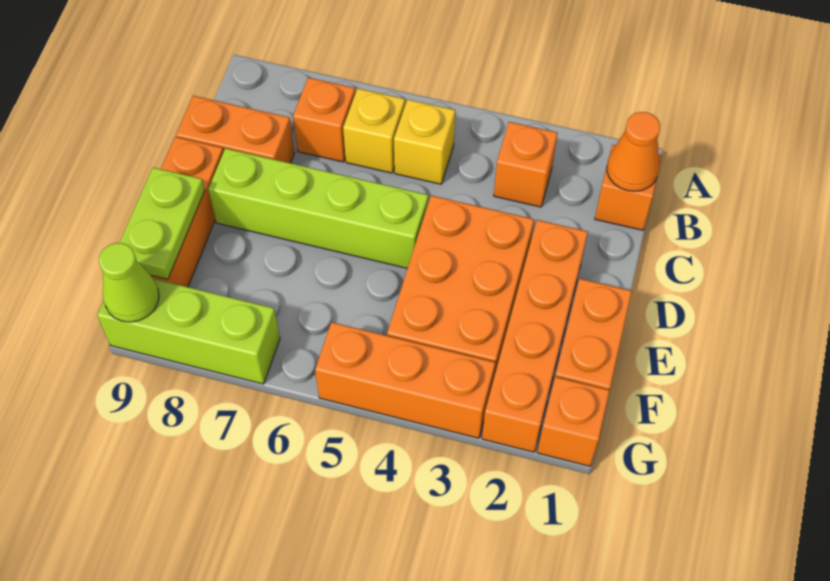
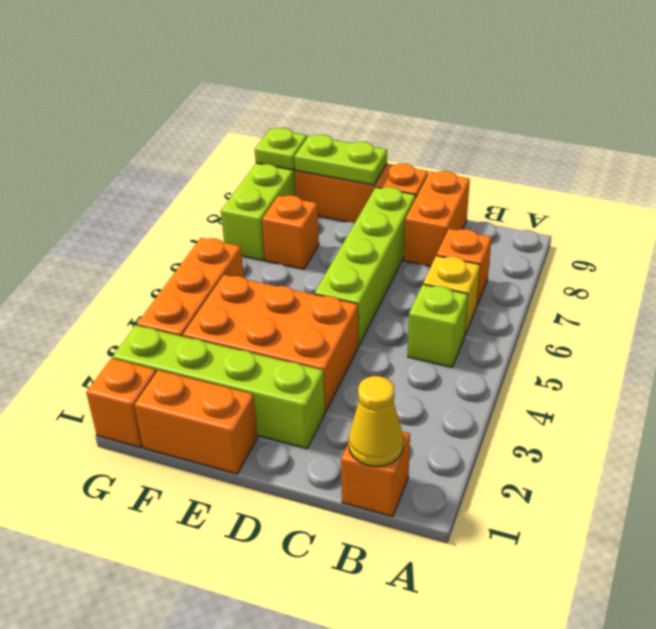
orange 1x1 cone [607,112,660,191] -> yellow 1x1 cone [348,376,404,466]
orange 1x1 brick [494,122,557,207] -> orange 1x1 brick moved to [262,195,319,269]
yellow 1x1 brick [394,99,455,184] -> lime 1x1 brick [408,285,468,367]
orange 1x4 brick [482,220,588,452] -> lime 1x4 brick [113,325,325,449]
lime 1x1 cone [99,243,159,322] -> lime 1x1 plate [255,128,307,170]

